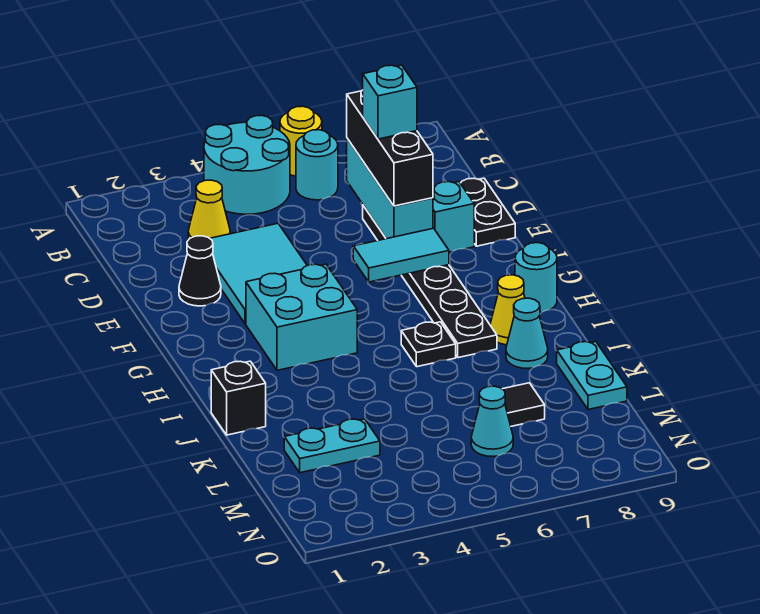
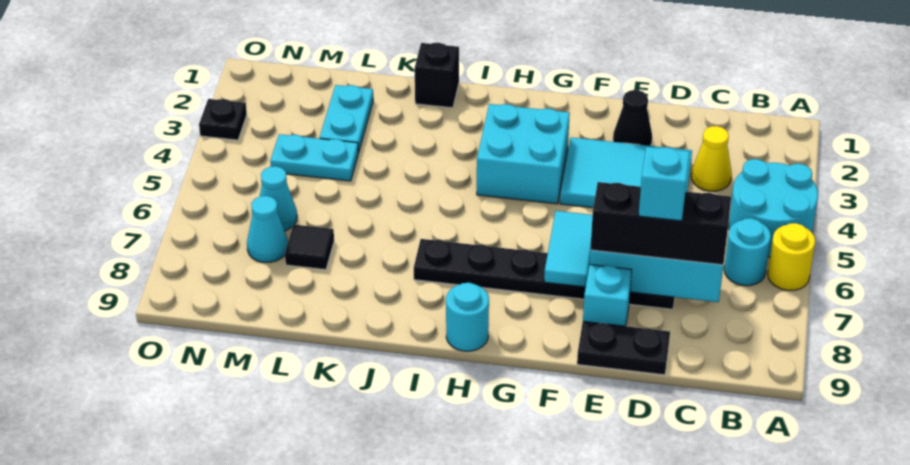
black 1x1 plate [401,322,456,367] -> black 1x1 plate moved to [199,99,247,140]
yellow 1x1 cone [490,275,525,345] -> none
cyan 1x1 cone [506,298,548,368] -> cyan 1x1 cone moved to [247,196,288,262]
cyan 1x2 plate [557,342,627,410] -> cyan 1x2 plate moved to [270,134,358,181]

